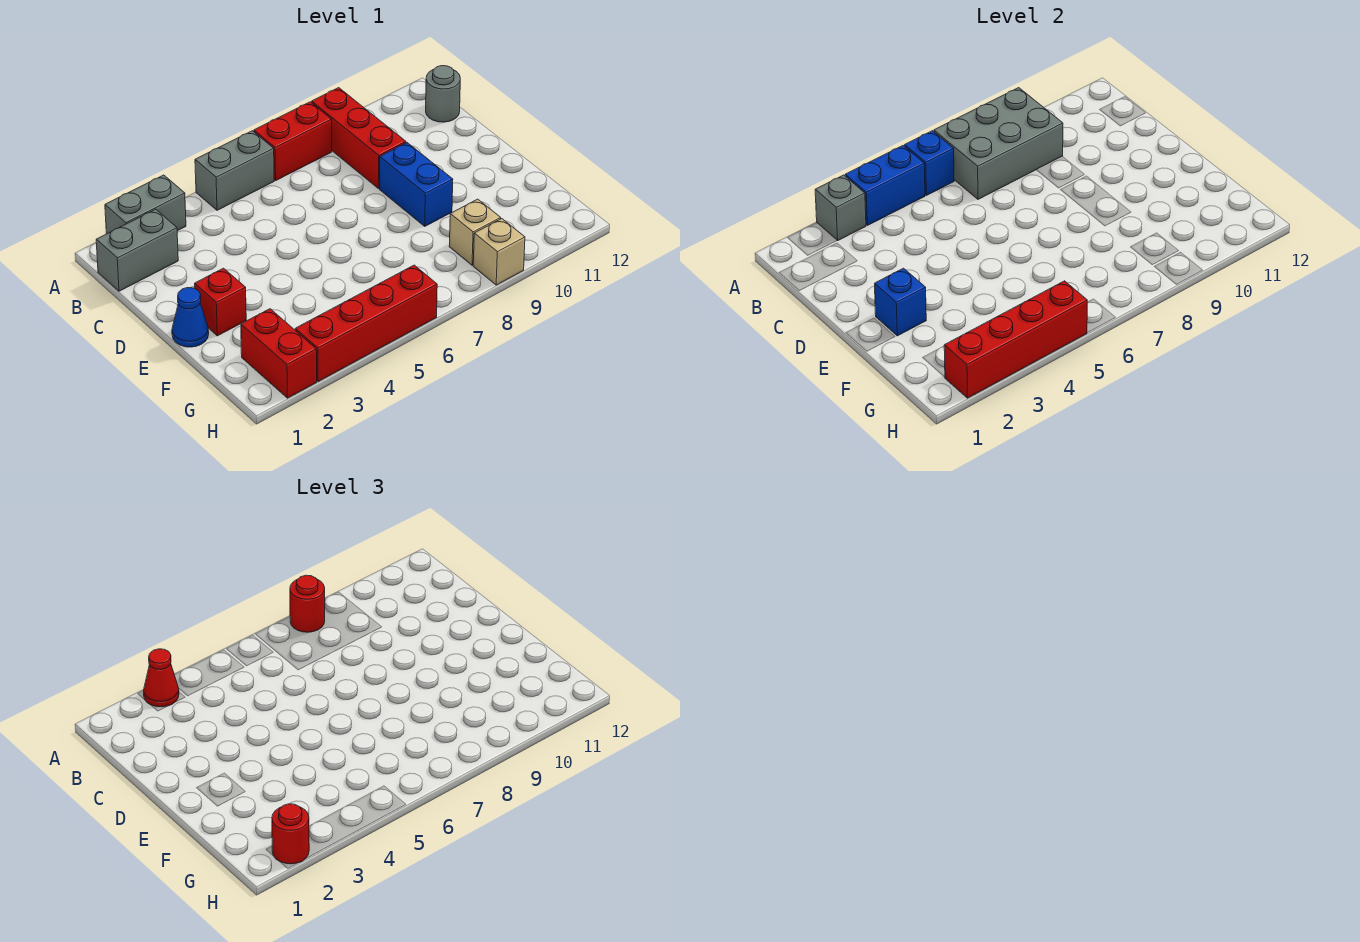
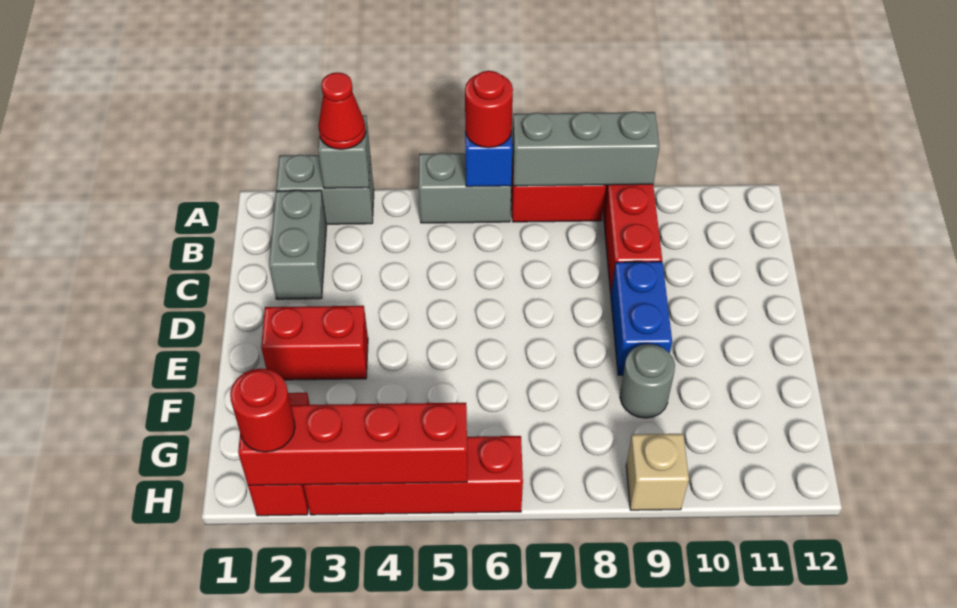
blue 1x2 brick [845,146,925,225] -> none
grey 2x3 brick [934,88,1063,199] -> grey 1x3 brick [512,111,659,186]
red 1x1 round brick [290,575,325,632] -> red 1x1 round brick moved to [465,71,513,148]
grey 1x2 brick [96,209,178,291] -> grey 1x2 brick turned to [269,190,326,299]
grey 1x1 round brick [426,66,460,122] -> grey 1x1 round brick moved to [620,344,675,418]
blue 1x1 cone [172,288,209,347] -> none
red 1x1 brick [195,268,246,336] -> red 1x2 brick [261,306,368,380]
blue 1x1 brick [875,268,926,336] -> none
tan 1x1 brick [449,199,501,265] -> none

